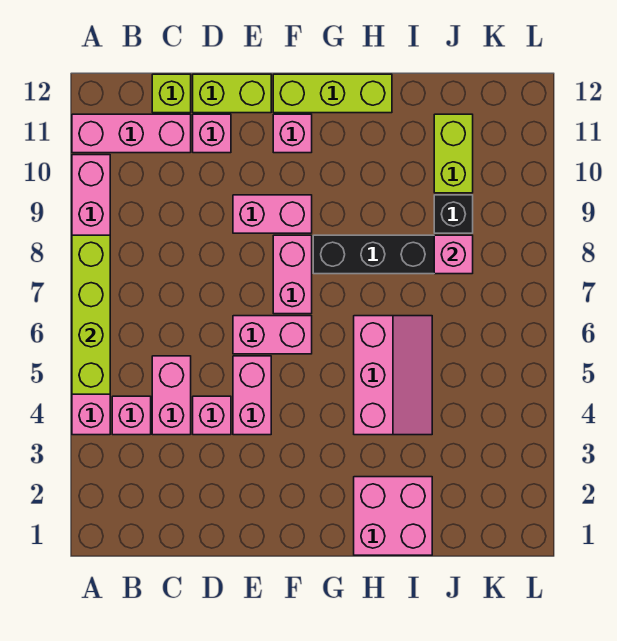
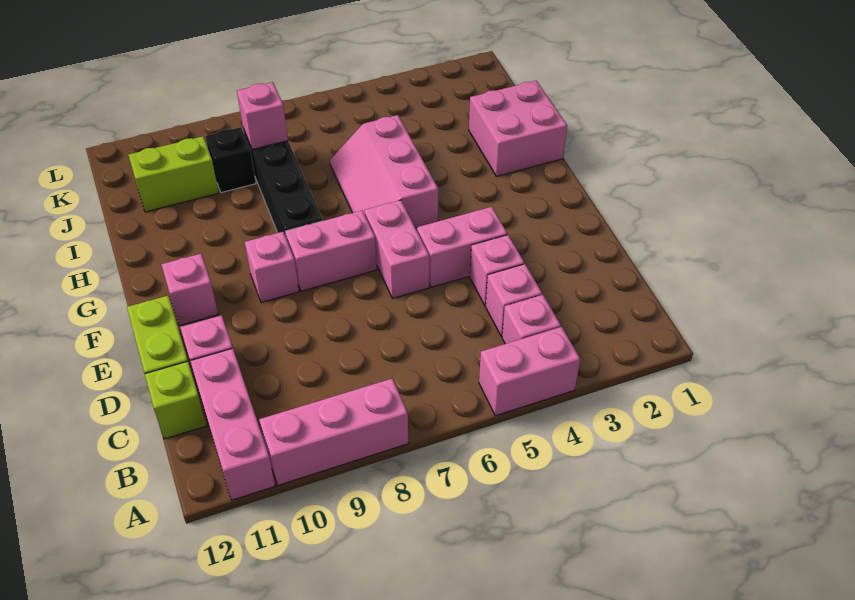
lime 1x4 brick [72,235,110,394] -> none
pink 1x2 brick [152,356,191,435] -> pink 1x1 brick [486,264,542,336]
pink 1x2 brick [233,195,312,233] -> pink 1x1 brick [245,232,299,303]
lime 1x3 brick [273,74,392,113] -> none
pink 2x3 slope [354,316,432,435] -> pink 2x3 slope turned to [330,115,438,228]

